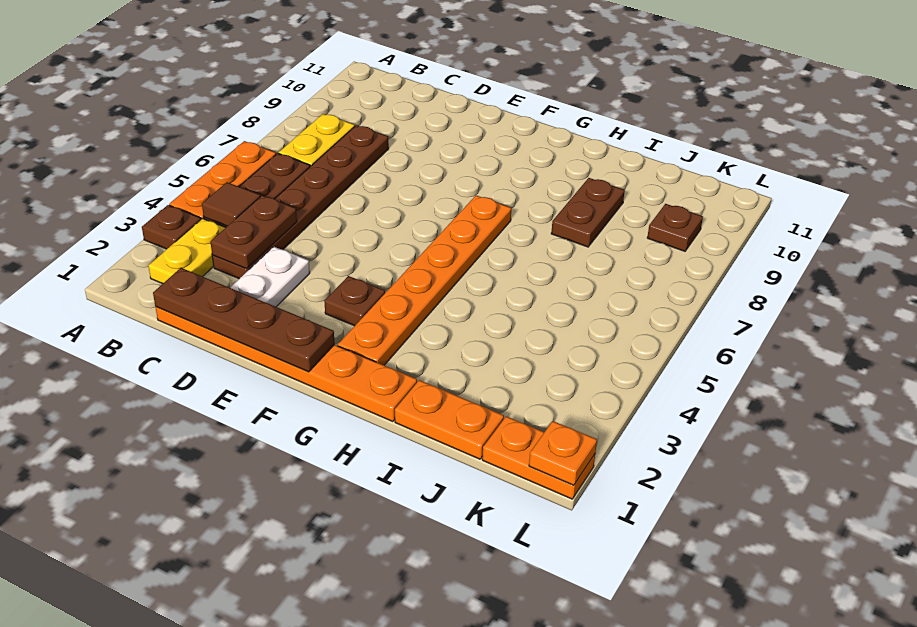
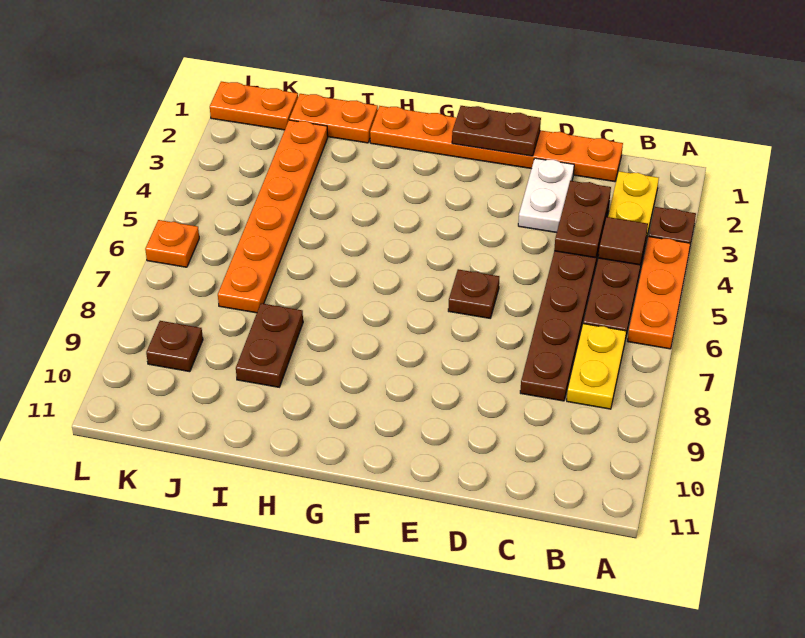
brown 1x4 plate [153,268,335,372] -> brown 1x2 plate [452,106,541,156]
brown 1x1 plate [324,276,385,326] -> brown 1x1 plate moved to [448,269,499,318]
orange 1x6 plate [338,195,511,365] -> orange 1x6 plate moved to [218,120,328,313]
orange 1x1 plate [529,421,597,485] -> orange 1x1 plate moved to [145,220,199,267]

